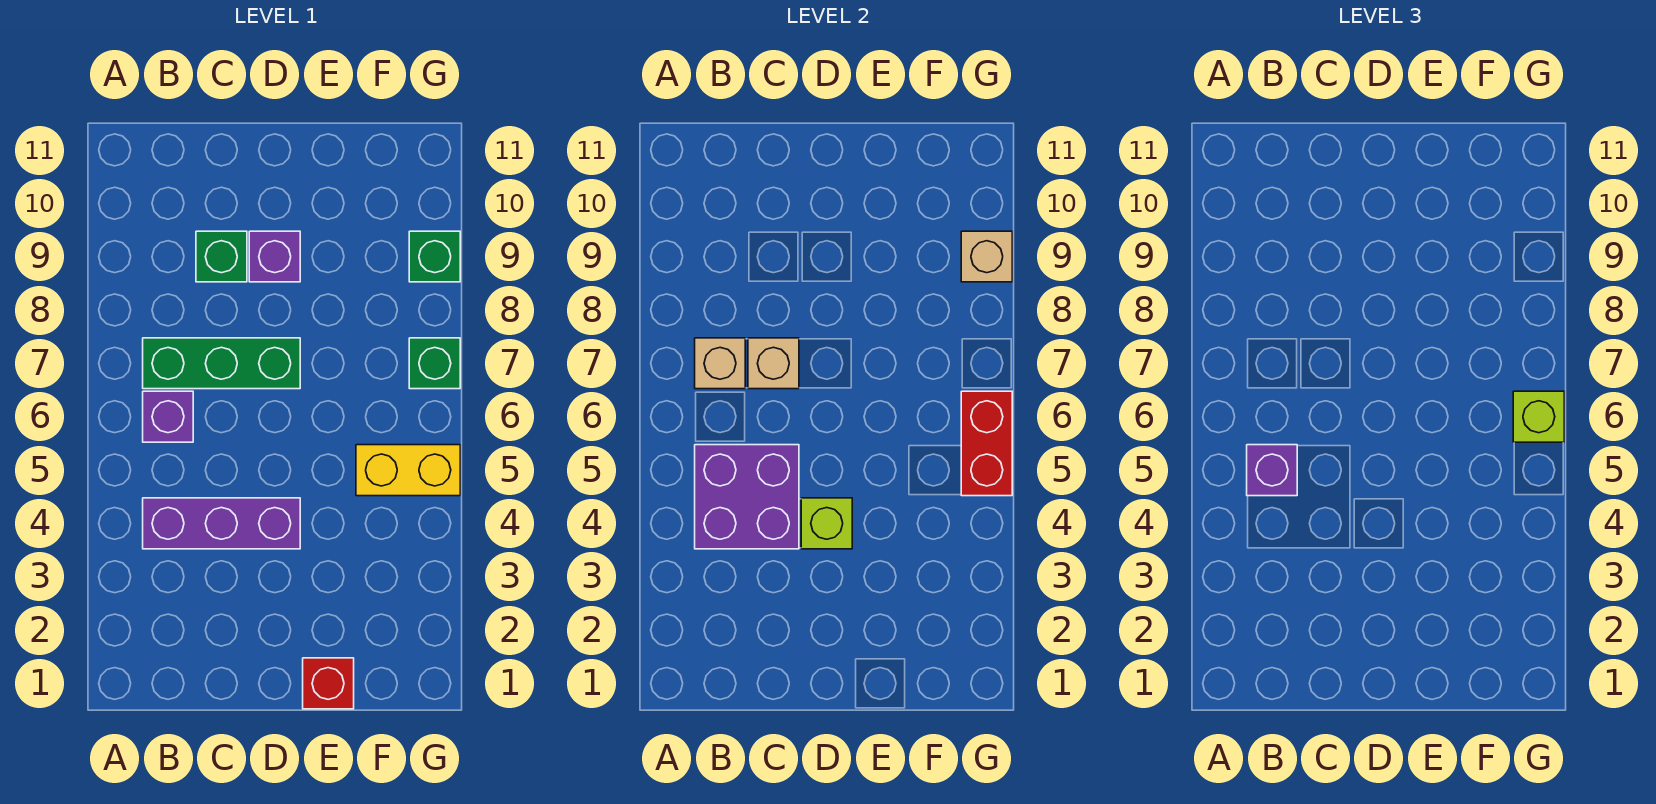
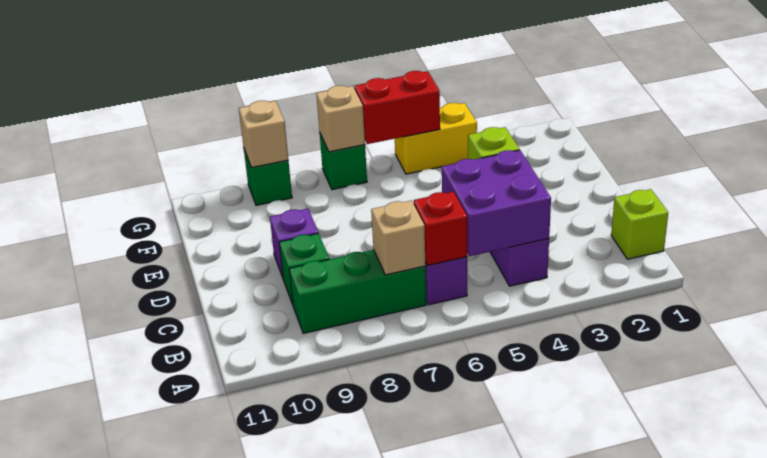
purple 1x1 brick [1247,445,1297,496] -> none
green 1x3 brick [143,338,300,389] -> green 1x3 brick turned to [289,250,426,333]
tan 1x1 brick [748,338,799,389] -> tan 1x1 brick moved to [316,86,365,152]
red 1x1 brick [303,658,354,709] -> red 1x1 brick moved to [414,192,467,265]
yellow 1x2 brick [356,445,460,496] -> yellow 1x2 brick turned to [395,103,477,174]
lime 1x1 brick [1513,391,1564,442] -> lime 1x1 brick moved to [611,189,668,259]

